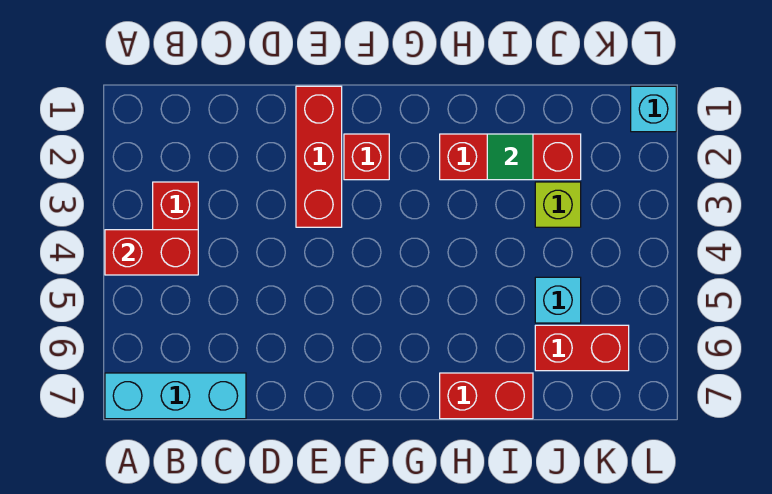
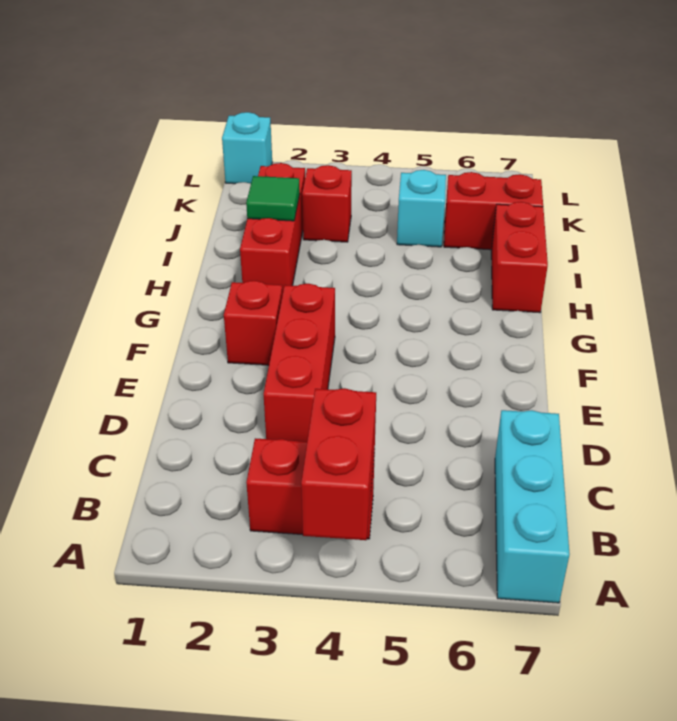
red 1x3 brick [296,86,342,227] -> red 1x3 brick turned to [264,284,335,442]
lime 1x1 brick [535,182,581,227] -> red 1x1 brick [302,165,352,242]
red 1x2 brick [535,325,629,371] -> red 1x2 brick turned to [444,172,543,250]

